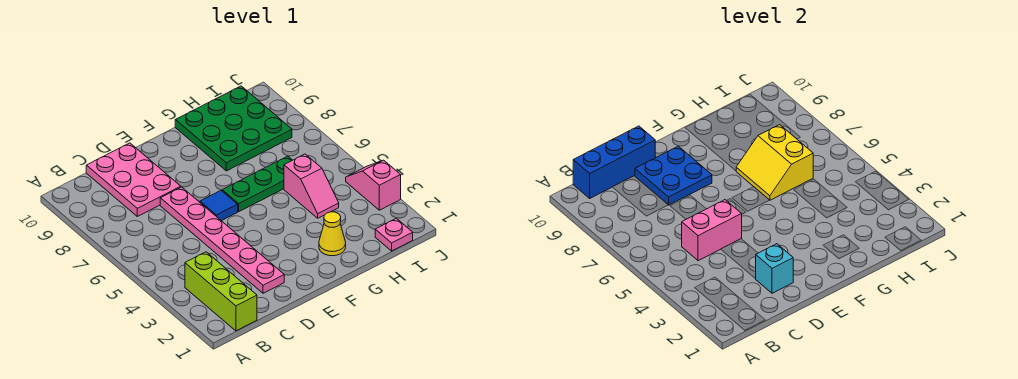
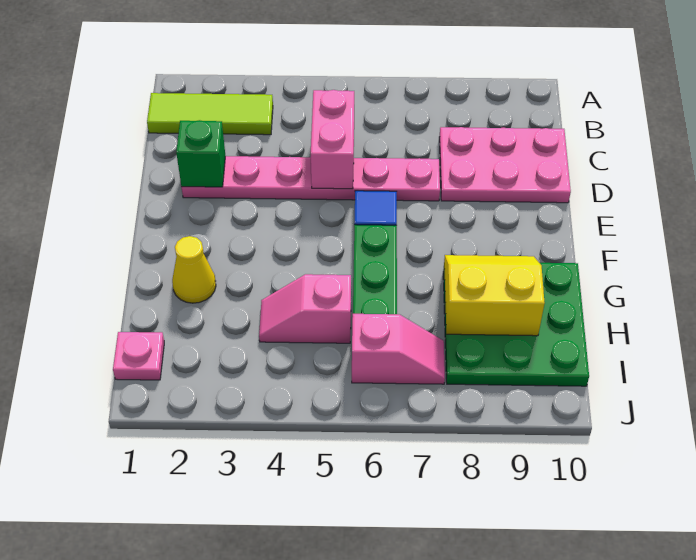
lime 1x3 brick [185,252,257,331] -> lime 1x3 tile [147,93,273,135]
blue 1x3 brick [573,126,655,198] -> none
cyan 1x1 brick [756,244,793,293] -> green 1x1 brick [176,120,225,187]
blue 2x2 plate [635,146,712,205] -> none
yellow 2x2 slope [736,125,813,200] -> yellow 2x2 slope moved to [444,255,545,336]
pink 1x2 slope [346,160,401,210] -> pink 1x2 slope moved to [352,314,445,384]

